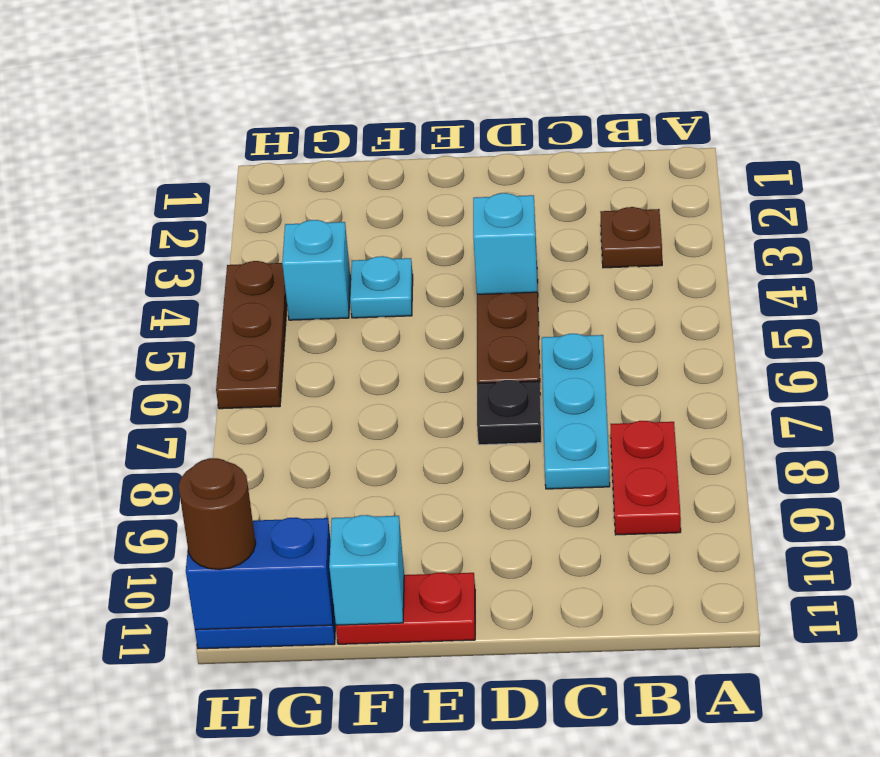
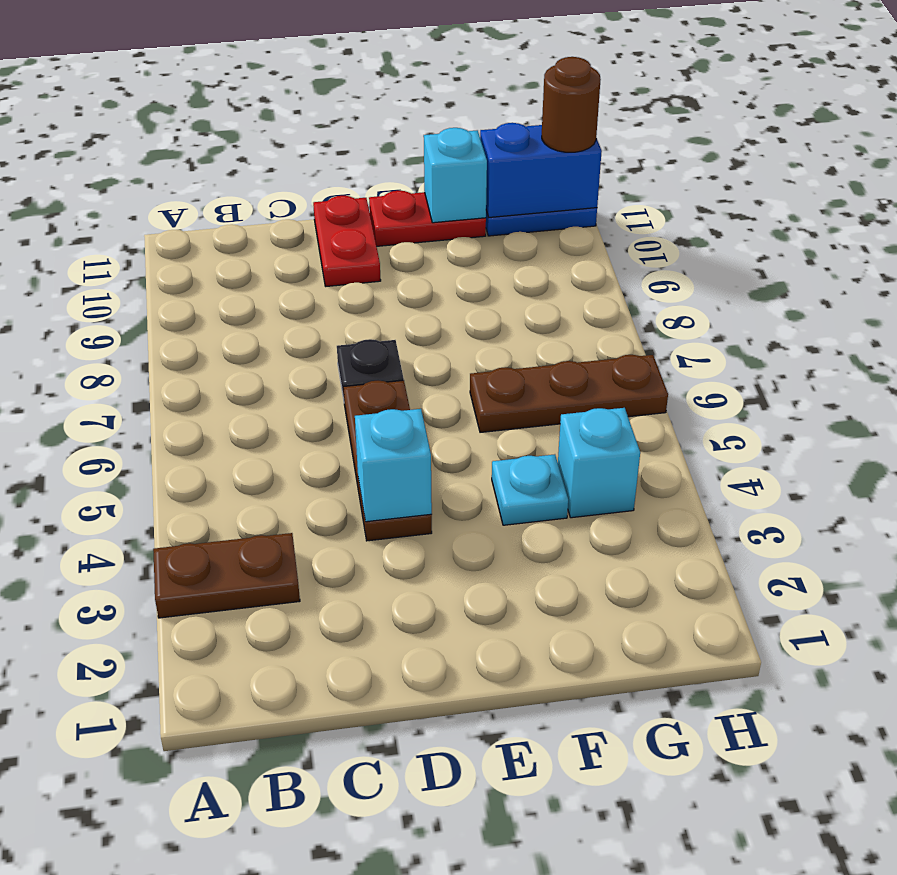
brown 1x1 plate [600,207,662,268] -> brown 1x2 plate [153,533,300,618]
red 1x2 plate [611,421,681,535] -> red 1x2 plate moved to [313,196,381,286]
cyan 1x3 plate [542,334,610,489] -> none
brown 1x3 plate [216,261,287,409] -> brown 1x3 plate turned to [470,355,668,432]

